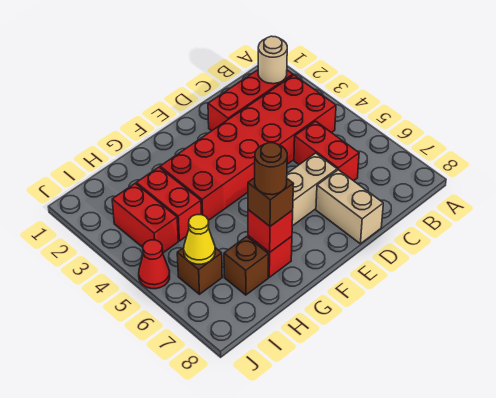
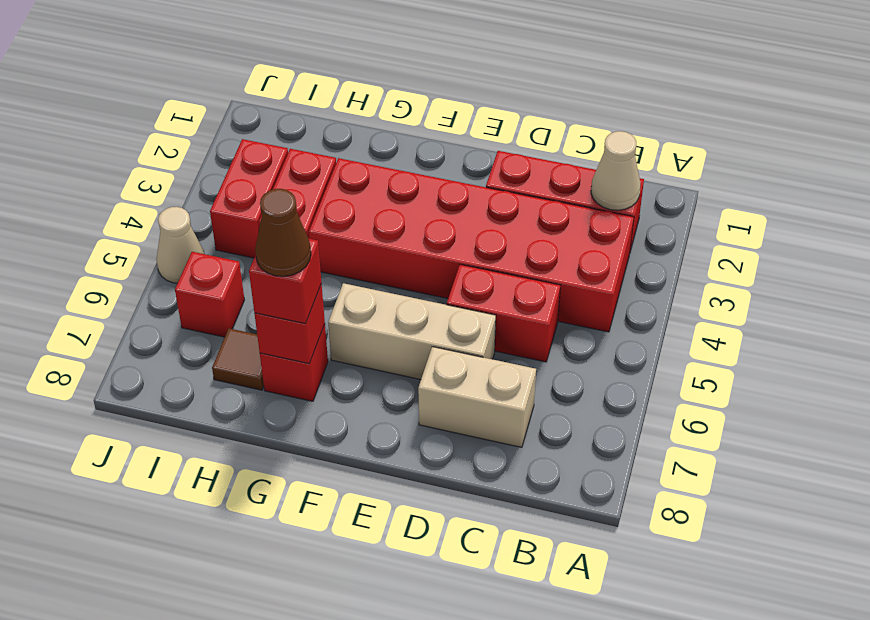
tan 1x1 round brick [258,36,287,84] -> tan 1x1 cone [591,131,641,210]
red 1x2 brick [294,121,359,181] -> red 1x2 brick turned to [447,264,560,362]
tan 1x2 brick [316,170,383,244] -> tan 1x2 brick turned to [418,347,536,447]
brown 1x1 brick [248,178,293,226] -> red 1x1 brick [249,238,322,324]
brown 1x1 round brick [255,143,287,195] -> brown 1x1 cone [255,189,311,276]
brown 1x1 brick [224,237,269,295] -> brown 1x1 tile [212,328,264,390]
brown 1x1 brick [177,248,222,294] -> red 1x1 brick [175,252,244,337]
yellow 1x1 cone [184,215,215,264] -> none
red 1x1 cone [139,240,170,289] -> tan 1x1 cone [156,207,204,283]

